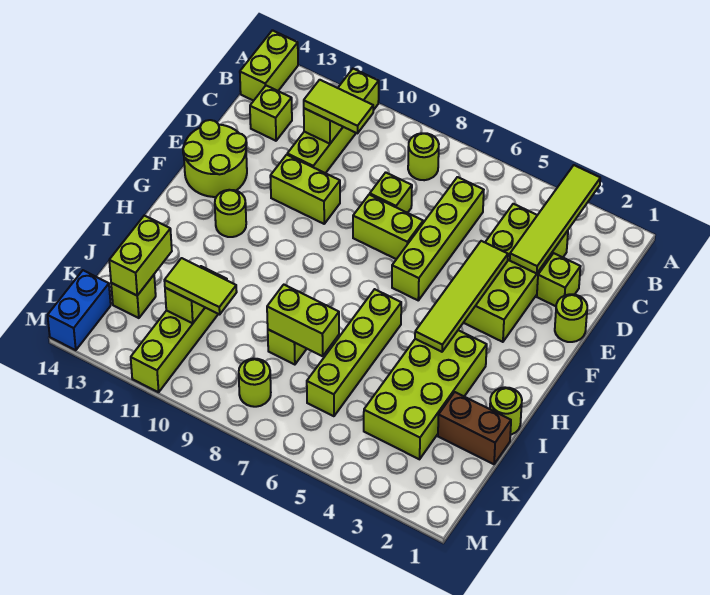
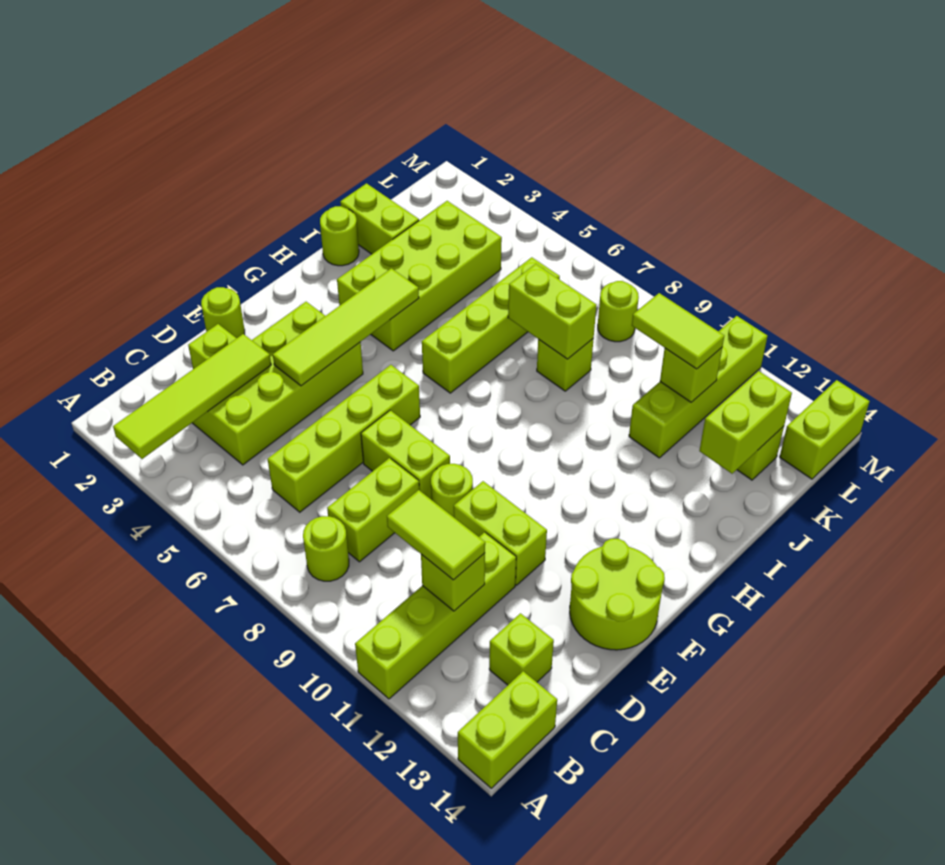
lime 1x1 brick [370,172,412,213] -> lime 1x2 brick [327,458,419,562]
lime 1x1 round brick [215,190,246,237] -> lime 1x1 round brick moved to [431,464,473,517]
brown 1x2 brick [438,392,511,464] -> lime 1x2 brick [340,183,419,254]
blue 1x2 brick [48,270,111,350] -> lime 1x2 brick [780,380,870,479]

